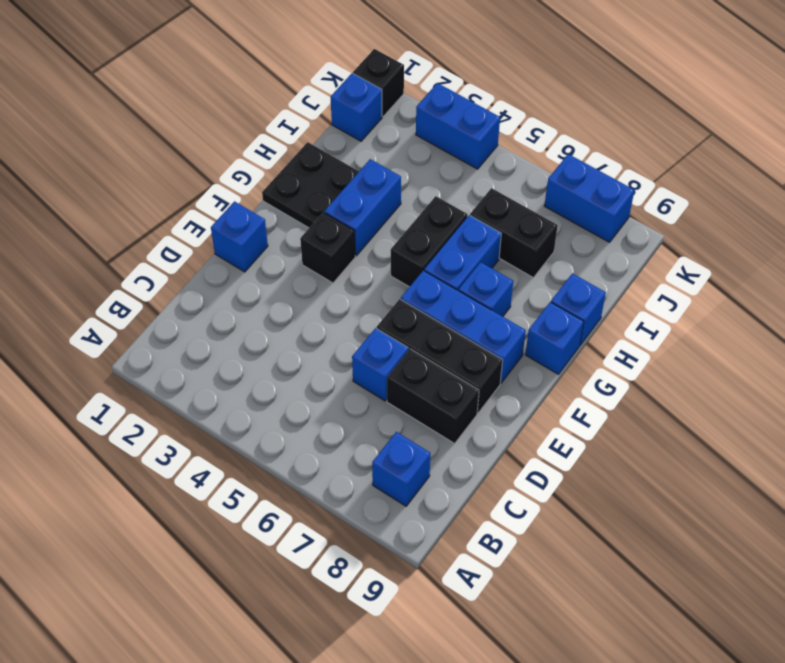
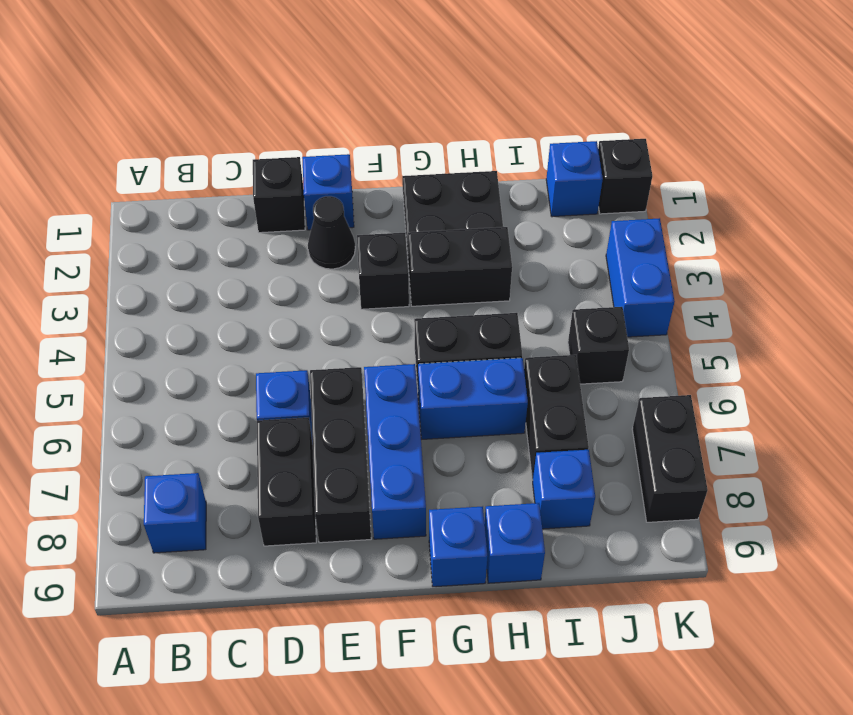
none -> black 1x1 brick [253,157,305,233]
none -> black 1x1 cone [308,196,355,269]
blue 1x2 brick [324,159,401,256] -> black 1x2 brick [408,227,512,306]
blue 1x1 brick [459,262,513,316] -> blue 1x1 brick moved to [533,450,595,529]
none -> black 1x1 brick [568,307,629,384]
blue 1x2 brick [544,154,634,242] -> black 1x2 brick [632,395,708,522]

